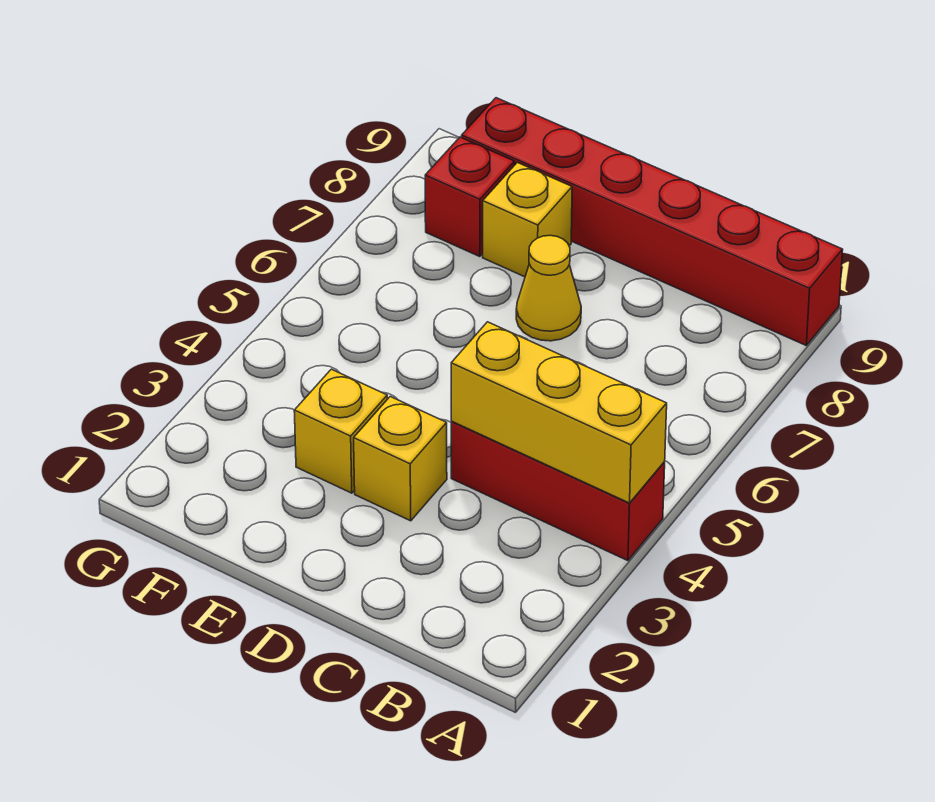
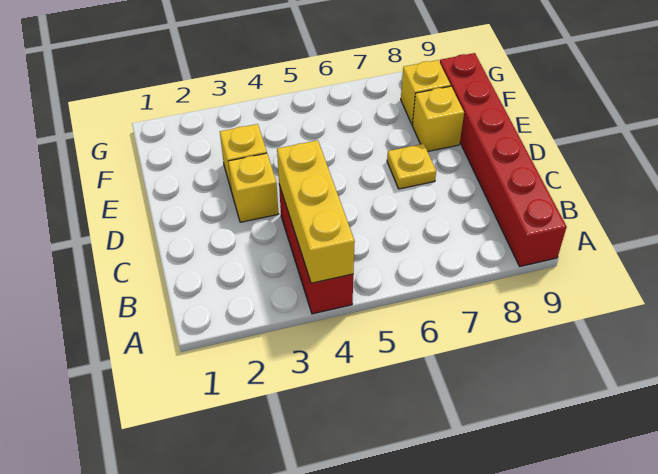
yellow 1x1 cone [516,235,581,341] -> yellow 1x1 plate [387,144,436,189]
red 1x1 brick [425,137,514,256] -> yellow 1x1 brick [401,60,451,125]

